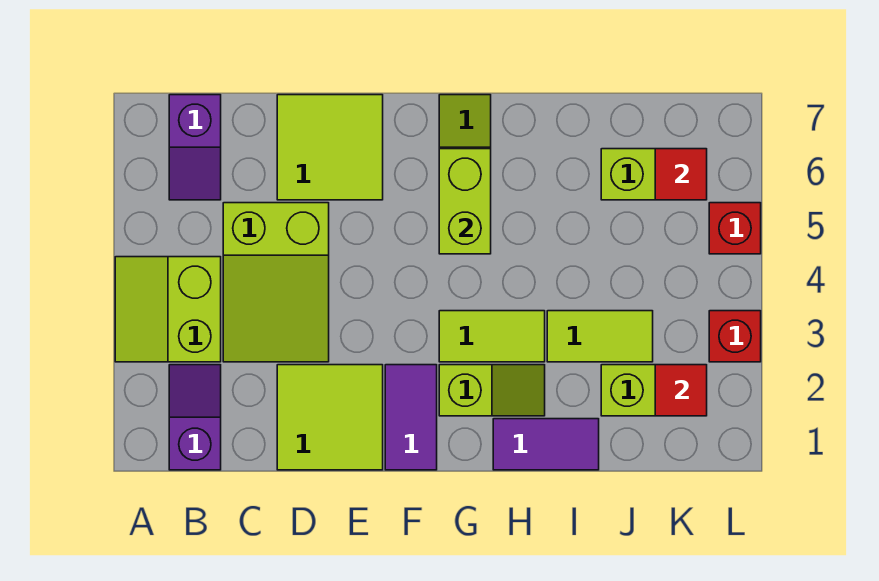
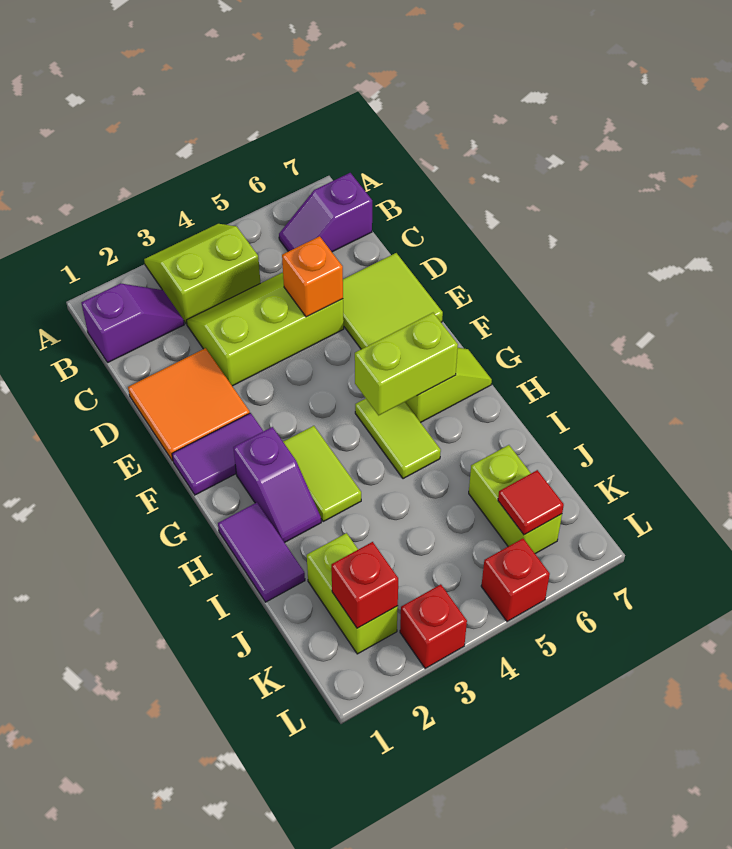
lime 2x3 slope [223,203,329,362] -> lime 2x3 slope turned to [186,273,344,386]
lime 2x2 tile [277,365,383,470] -> orange 2x2 tile [128,348,250,461]
none -> orange 1x1 brick [282,236,343,317]
lime 1x2 slope [439,365,545,416] -> purple 1x2 slope [233,427,321,543]
lime 1x2 tile [547,311,653,362] -> lime 1x2 tile moved to [355,399,441,479]
red 1x1 tile [655,365,707,416] -> red 1x1 brick [331,542,398,628]

